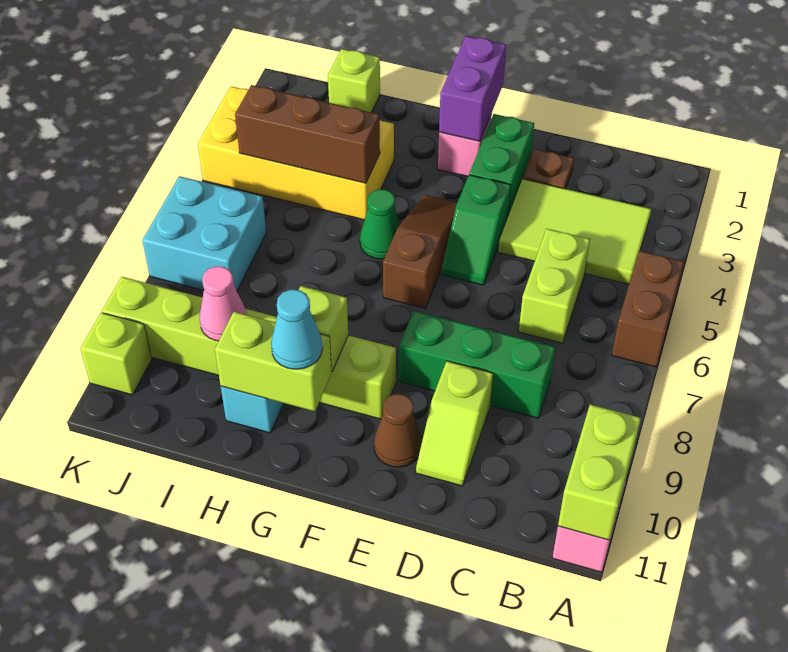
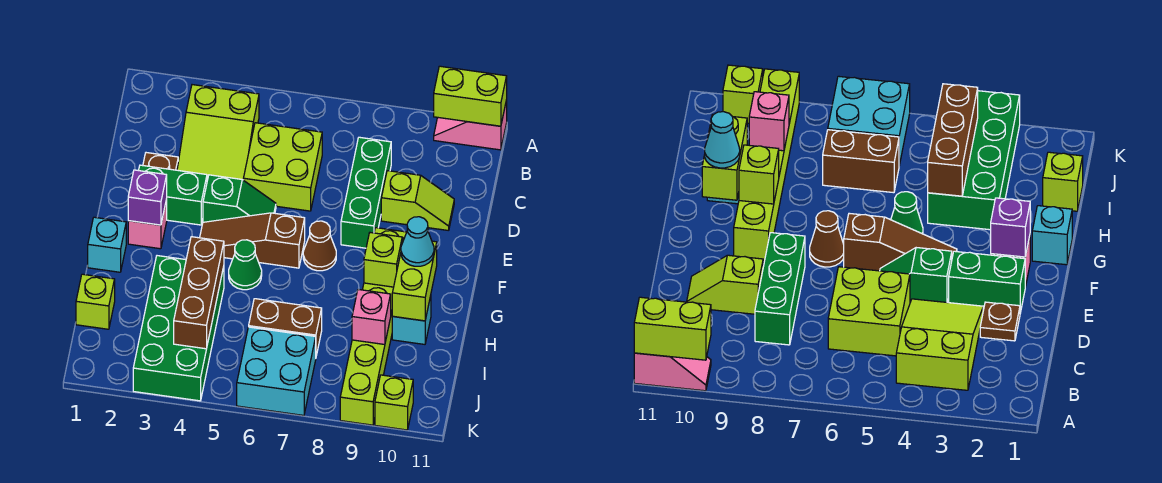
brown 1x2 brick [612,251,684,367] -> brown 1x2 brick moved to [249,299,322,356]
lime 2x3 tile [498,179,651,284] -> lime 2x3 slope [177,85,259,180]
lime 1x2 brick [519,229,590,343] -> lime 2x2 brick [243,123,322,211]
brown 1x1 cone [374,394,422,467] -> brown 1x1 cone moved to [303,221,336,271]
purple 1x2 brick [439,36,506,141] -> purple 1x1 brick [128,170,167,225]
none -> cyan 1x1 brick [88,217,126,272]
yellow 2x4 brick [198,86,394,220] -> green 2x4 brick [133,256,224,401]
pink 1x1 cone [200,266,247,341] -> pink 1x1 brick [352,289,391,345]

